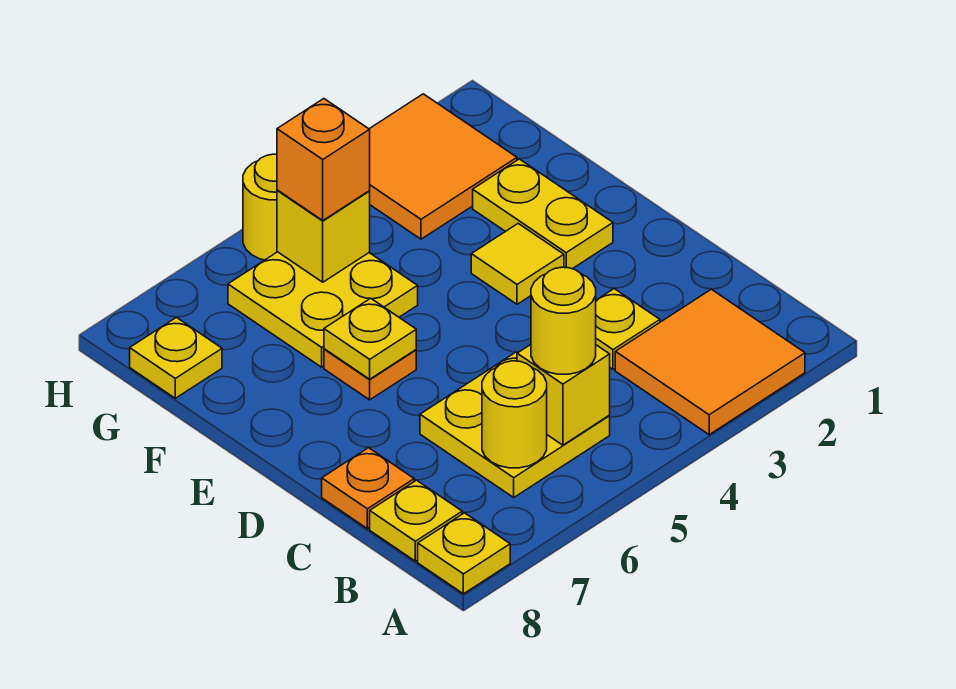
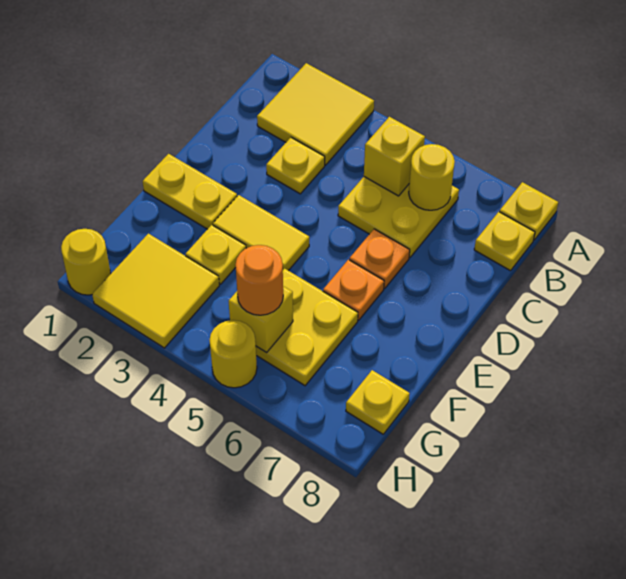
orange 2x2 tile [615,289,805,435] -> yellow 2x2 tile [257,63,374,165]
yellow 1x1 round brick [531,267,596,374] -> yellow 1x1 round brick moved to [61,229,111,295]
orange 1x1 plate [322,448,414,529] -> orange 1x1 plate moved to [349,229,410,289]
yellow 1x2 plate [473,159,613,269] -> yellow 1x2 plate turned to [143,154,237,229]
yellow 1x1 tile [471,224,564,304] -> yellow 1x2 tile [213,195,309,271]
yellow 1x1 plate [324,298,416,379] -> yellow 1x1 plate moved to [185,225,246,284]
orange 2x2 tile [369,94,517,239] -> yellow 2x2 tile [92,234,219,348]
orange 1x1 brick [277,99,370,220] -> orange 1x1 round brick [235,245,283,315]

